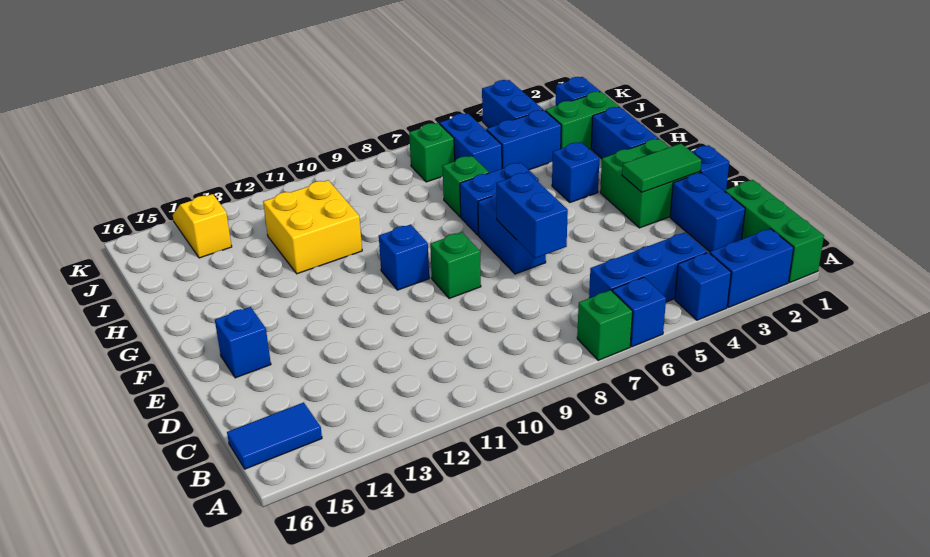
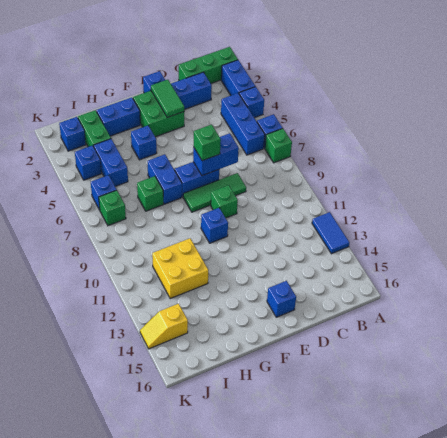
blue 1x2 tile [227,402,322,469] -> blue 1x2 tile moved to [312,212,349,254]
none -> green 1x3 tile [183,173,246,212]
none -> green 1x1 brick [194,125,221,161]
blue 1x2 brick [440,113,502,173] -> blue 1x1 brick [91,175,117,210]
blue 1x2 brick [482,80,543,128] -> blue 1x1 brick [75,146,101,180]

